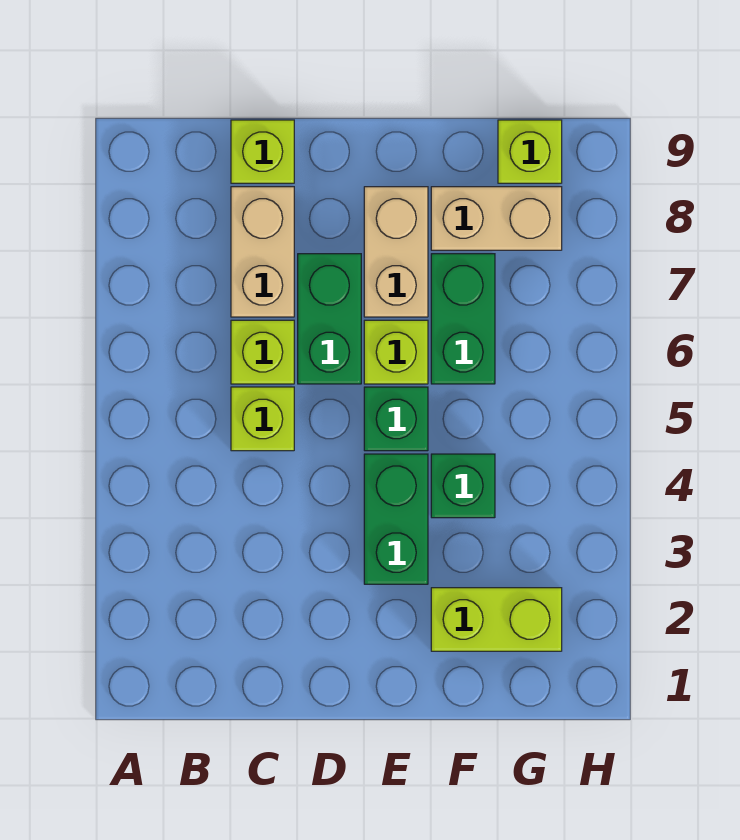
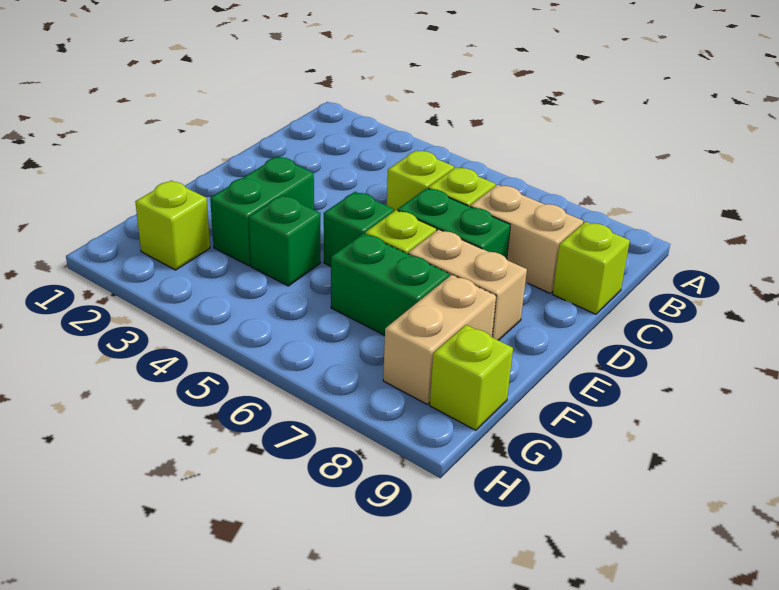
green 1x2 brick [364,454,428,584] -> green 1x2 brick turned to [210,157,314,266]
lime 1x2 brick [431,588,562,651] -> lime 1x1 brick [135,181,210,270]

